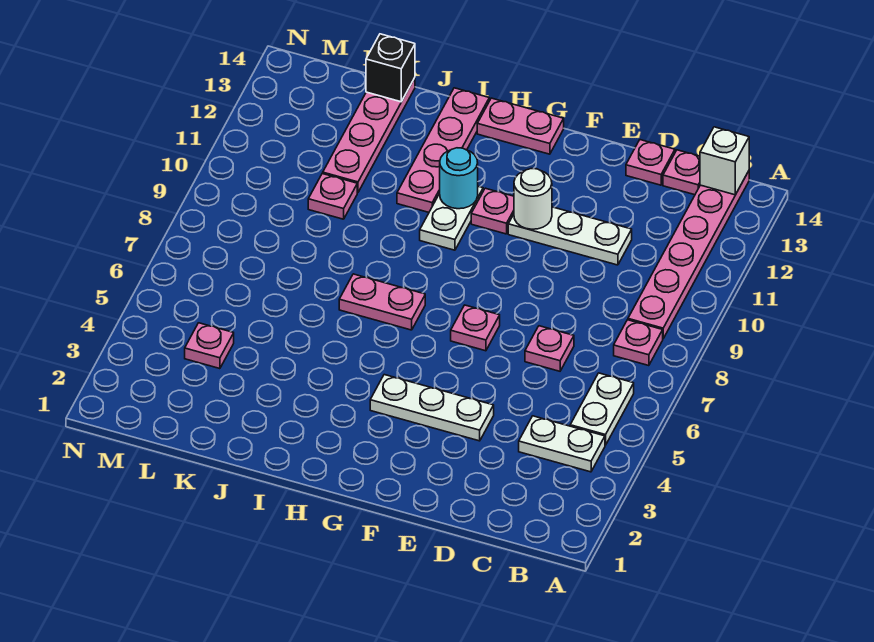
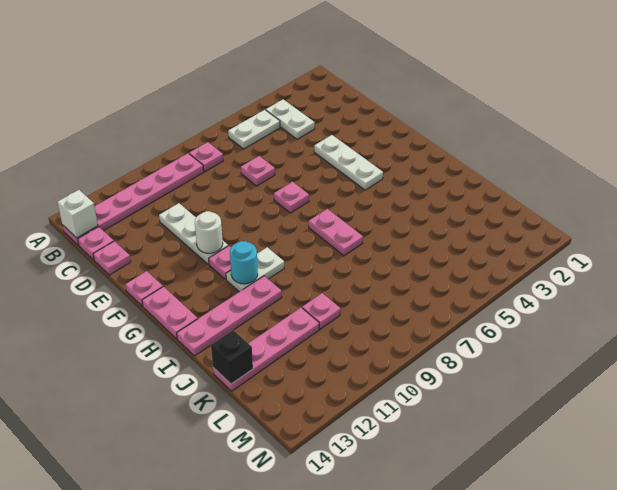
pink 1x1 plate [185,323,234,369] -> pink 1x1 plate moved to [125,271,163,306]

